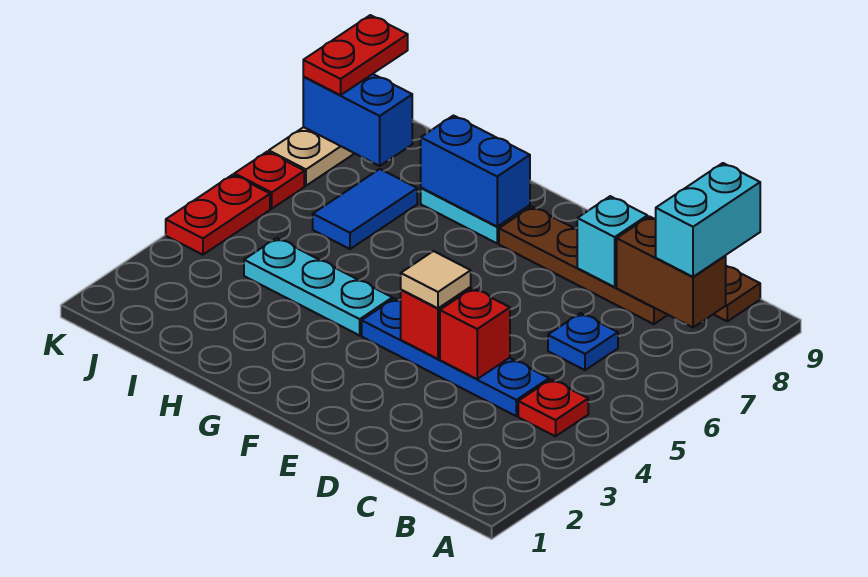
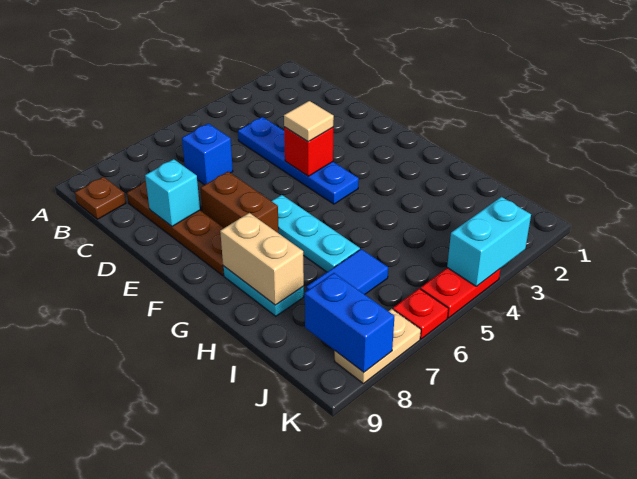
red 1x1 plate [518,379,588,436] -> none
brown 1x2 brick [617,216,726,327] -> brown 1x2 brick moved to [201,172,279,233]
cyan 1x2 brick [656,163,760,277] -> cyan 1x2 brick moved to [447,197,531,287]
blue 1x1 plate [548,313,618,370] -> blue 1x1 brick [182,123,233,185]
red 1x1 brick [440,288,510,379] -> none
cyan 1x3 plate [244,238,392,335] -> cyan 1x3 plate moved to [272,195,360,272]
blue 1x2 brick [421,116,530,226] -> tan 1x2 brick [220,213,304,305]
red 1x2 plate [303,15,408,95] -> none

